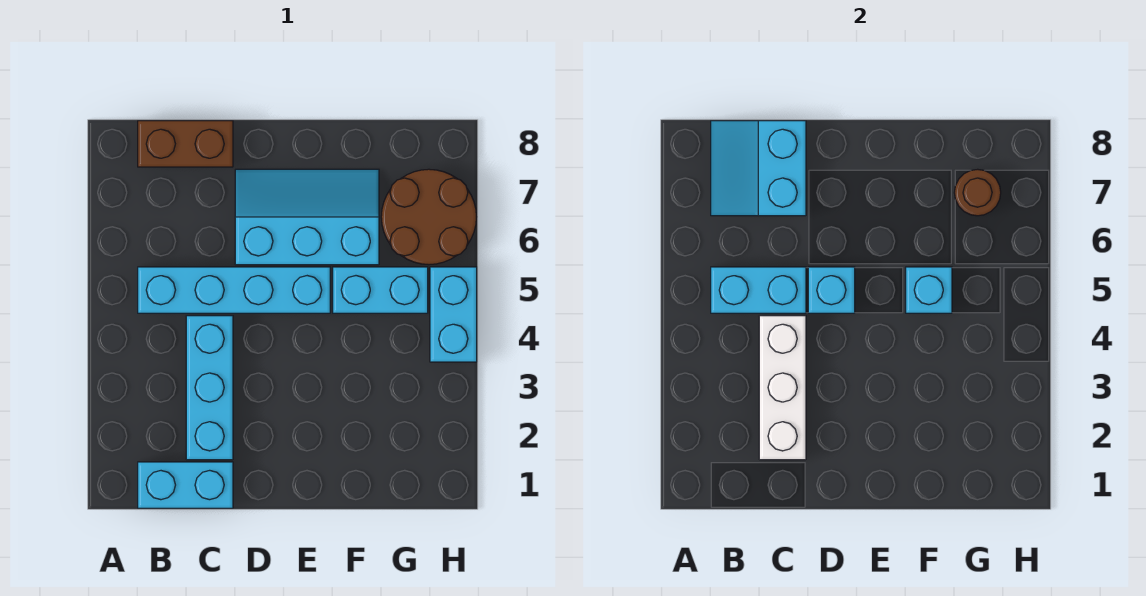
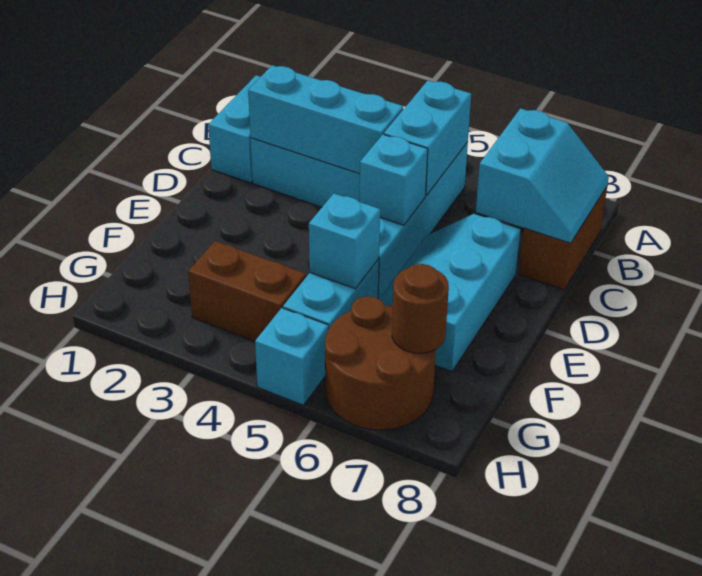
cyan 2x2 slope [711,121,806,216] -> cyan 2x2 slope turned to [476,108,609,243]
white 1x3 brick [759,316,806,460] -> cyan 1x3 brick [248,65,403,174]
cyan 2x3 slope [235,169,379,265] -> cyan 2x3 slope turned to [379,214,520,371]
none -> brown 1x2 brick [188,241,306,341]
cyan 1x2 brick [430,267,477,362] -> cyan 1x1 brick [255,308,328,405]

